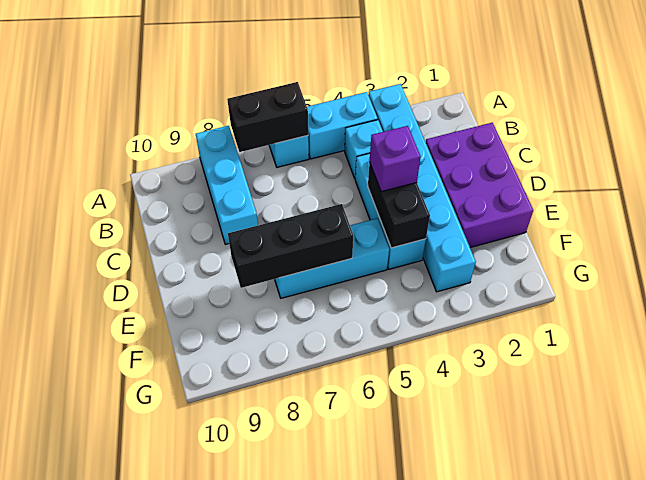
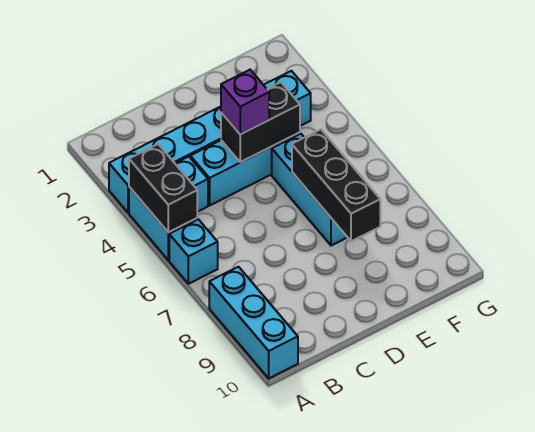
black 1x2 brick [227,82,308,152] -> black 1x2 brick moved to [129,144,197,232]
cyan 1x3 brick [196,126,258,245] -> cyan 1x3 brick turned to [209,267,298,378]
purple 2x3 brick [426,123,533,248] -> none

